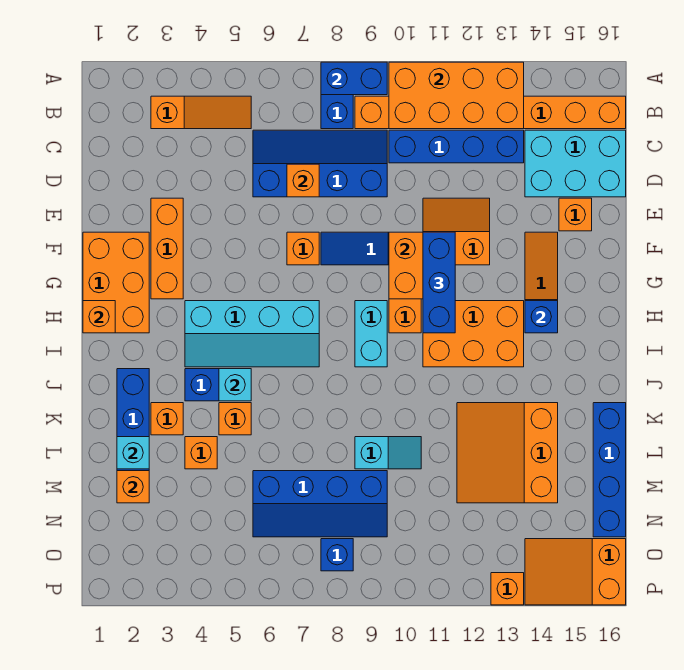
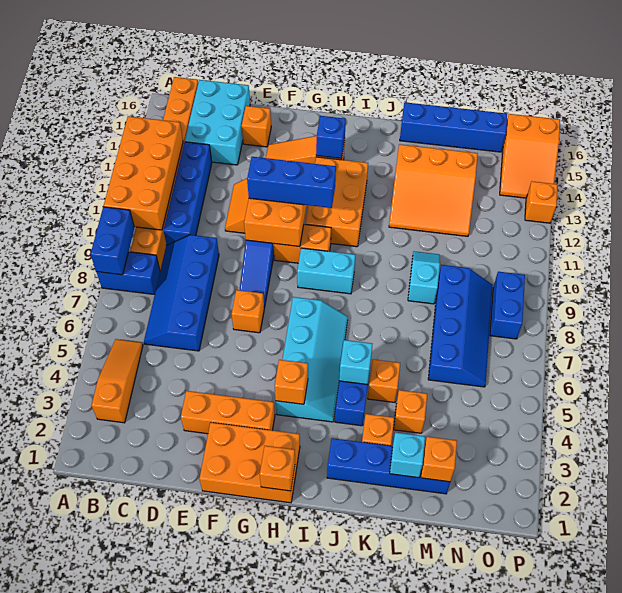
orange 1x1 brick [287,164,319,197] -> orange 1x1 brick moved to [275,360,308,404]
blue 1x1 brick [321,539,353,571] -> blue 1x2 brick [490,272,525,339]

